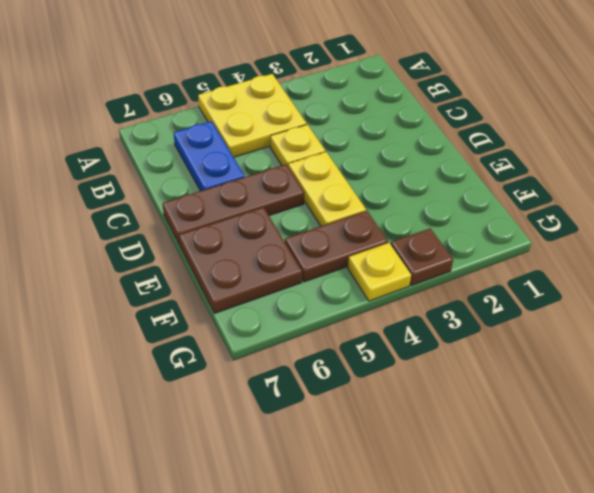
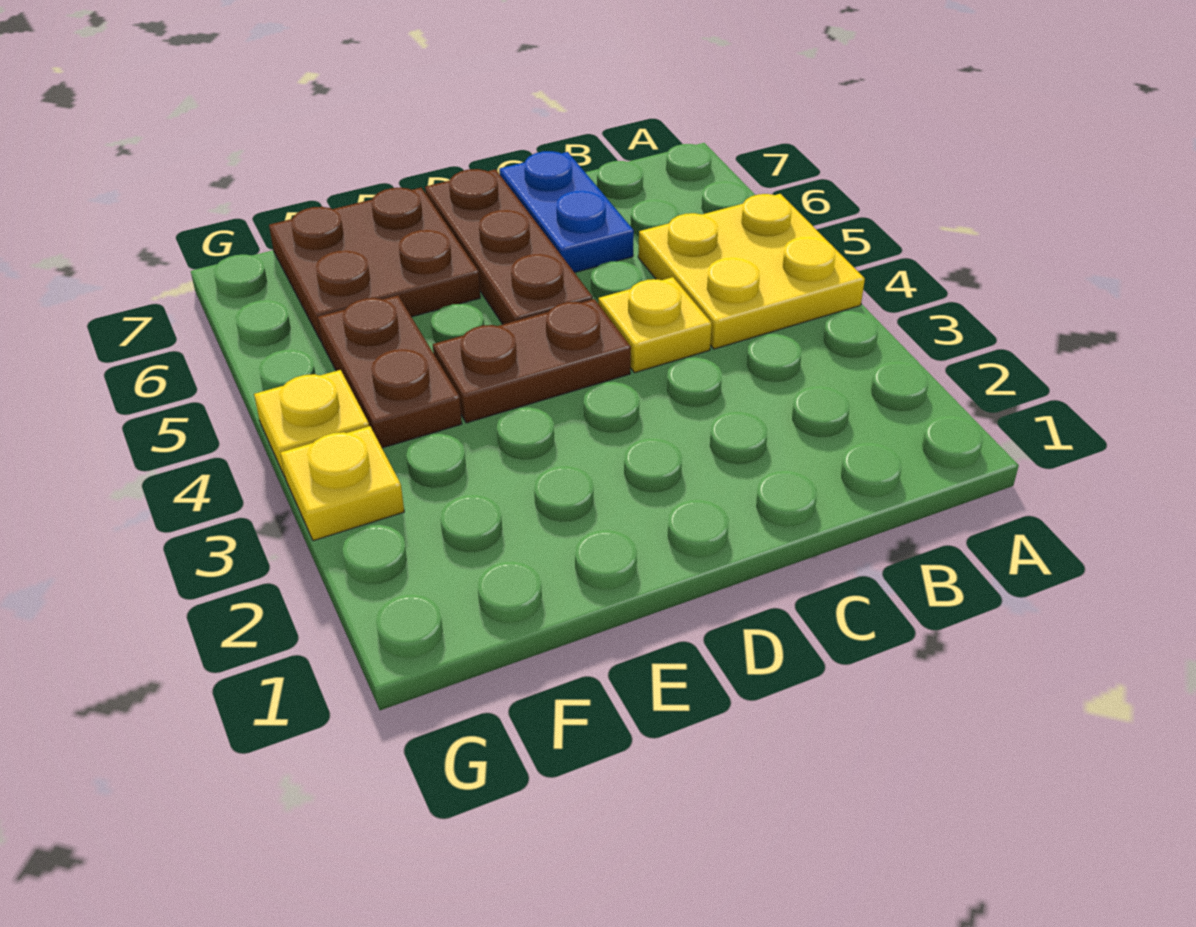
blue 1x2 plate [174,121,245,191] -> blue 1x2 plate turned to [499,151,634,273]
yellow 1x2 plate [288,152,366,226] -> brown 1x2 plate [433,299,631,423]
brown 1x1 plate [391,228,453,286] -> yellow 1x1 plate [281,426,404,541]

